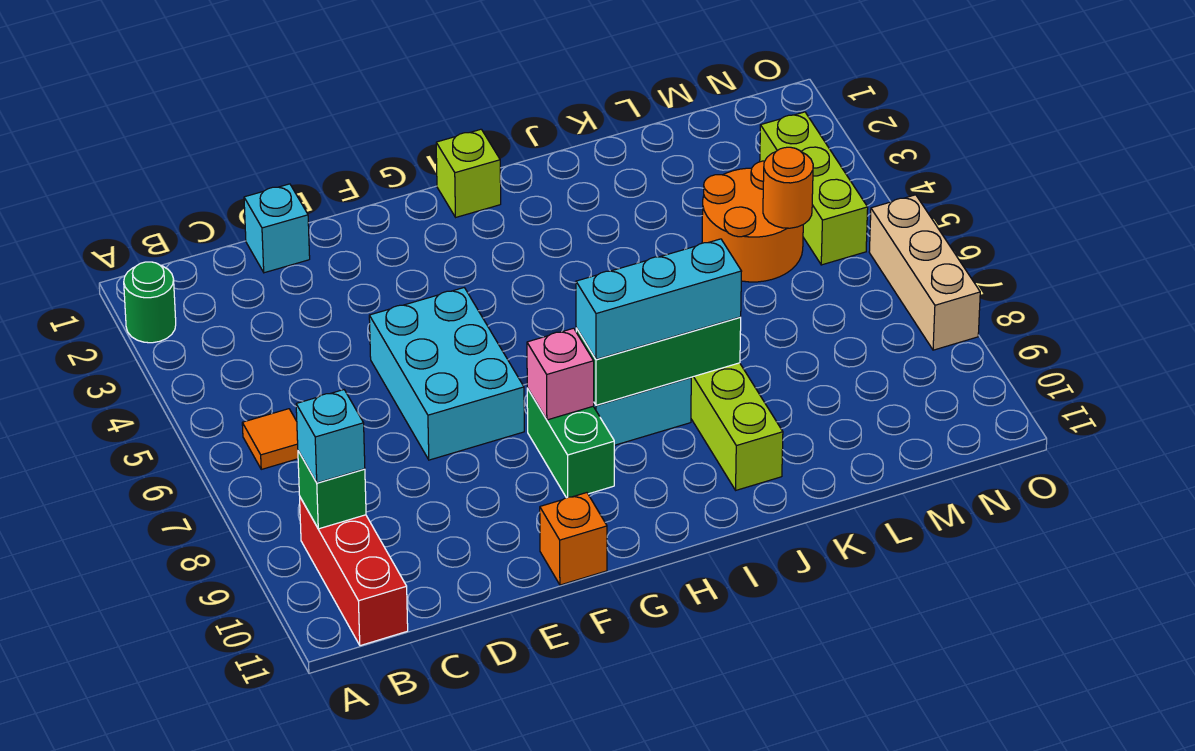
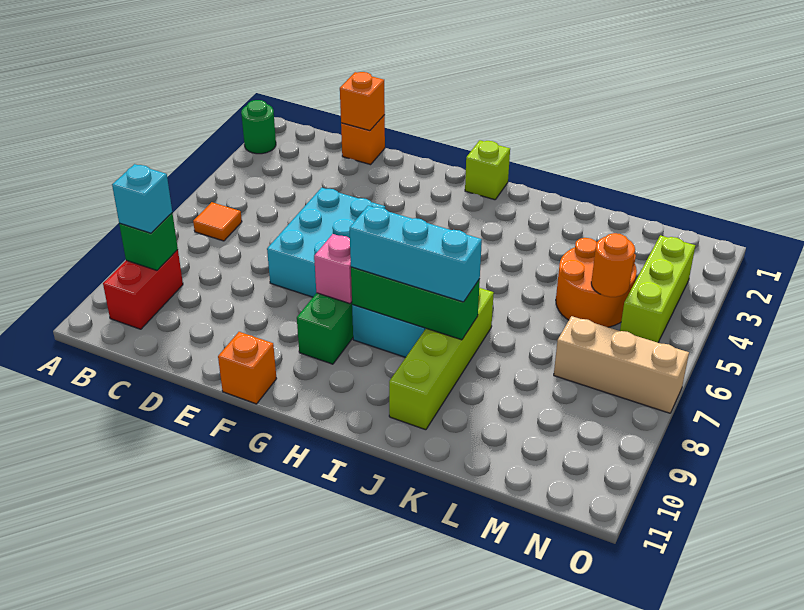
red 1x3 brick [300,498,408,646] -> red 1x2 brick [103,250,183,329]
cyan 1x1 brick [244,184,310,273] -> orange 1x1 brick [341,115,385,165]
none -> orange 1x1 brick [340,72,385,131]
tan 1x3 brick [869,195,980,350] -> tan 1x3 brick turned to [554,316,689,413]

